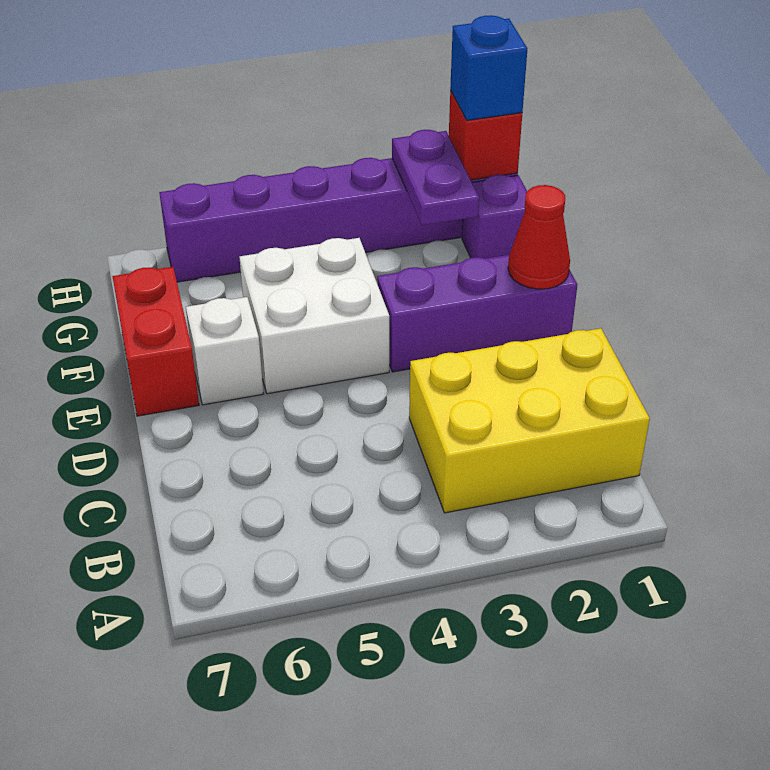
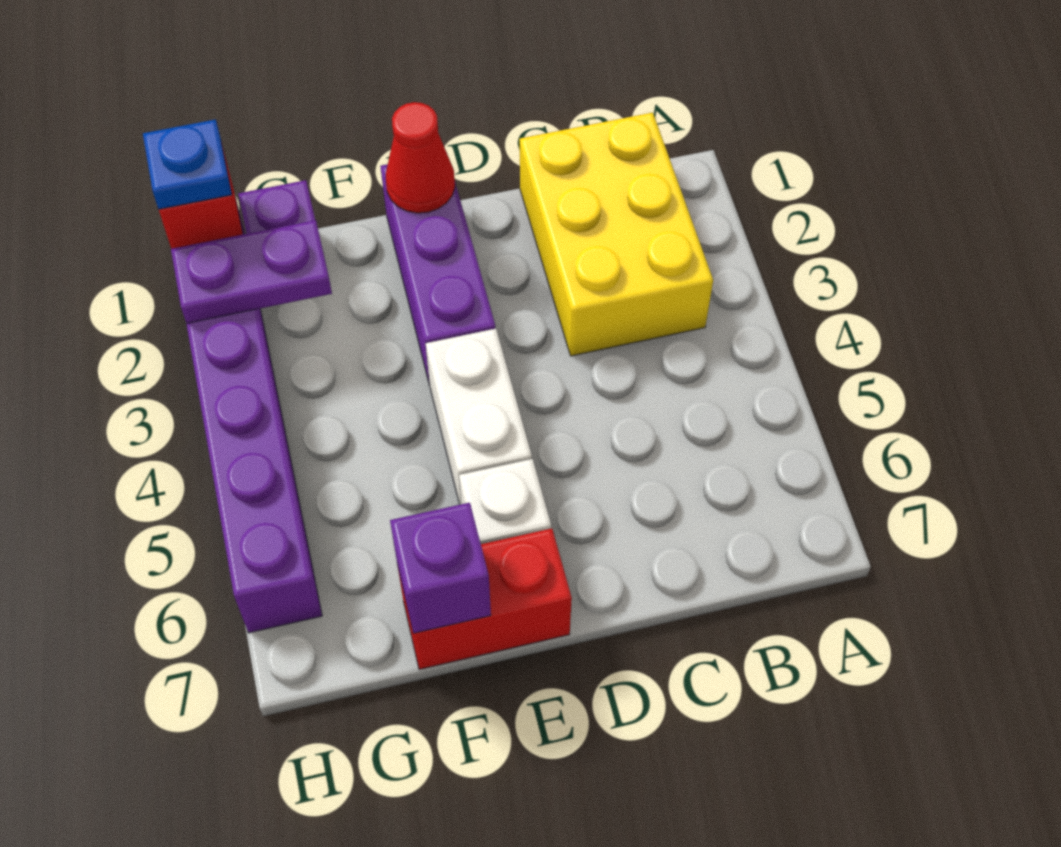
white 2x2 brick [239,238,389,394] -> white 1x2 brick [426,329,532,505]
none -> purple 1x1 brick [390,503,491,634]
blue 1x1 brick [450,15,528,120] -> blue 1x1 plate [143,119,232,209]

